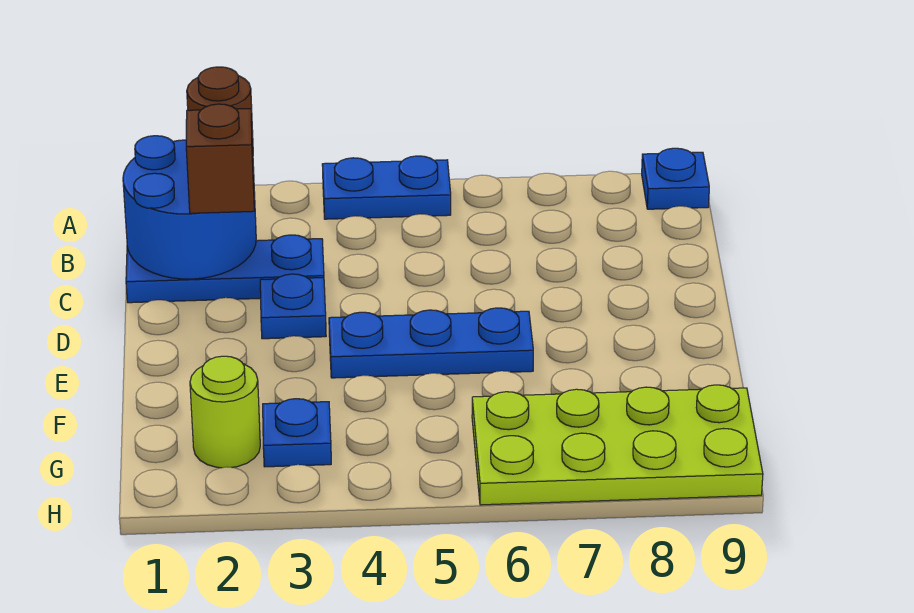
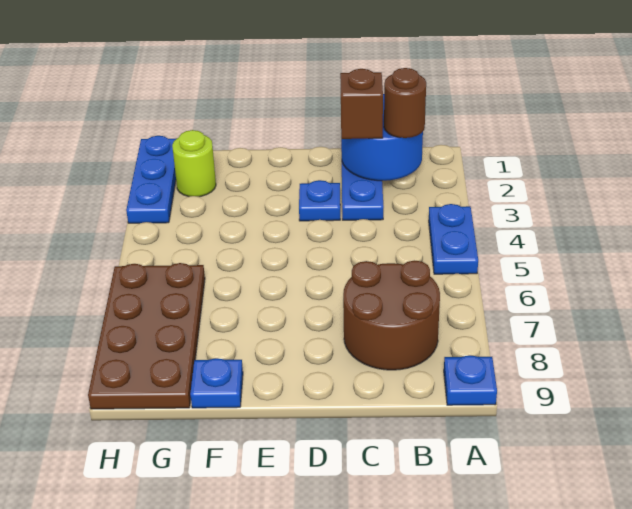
none -> brown 2x2 round brick [343,260,440,370]
blue 1x3 plate [329,308,533,378] -> blue 1x3 plate moved to [126,136,177,223]
blue 1x1 plate [263,399,331,467] -> blue 1x1 plate moved to [190,358,243,408]
lime 2x4 plate [472,385,763,505] -> brown 2x4 plate [88,263,205,409]

